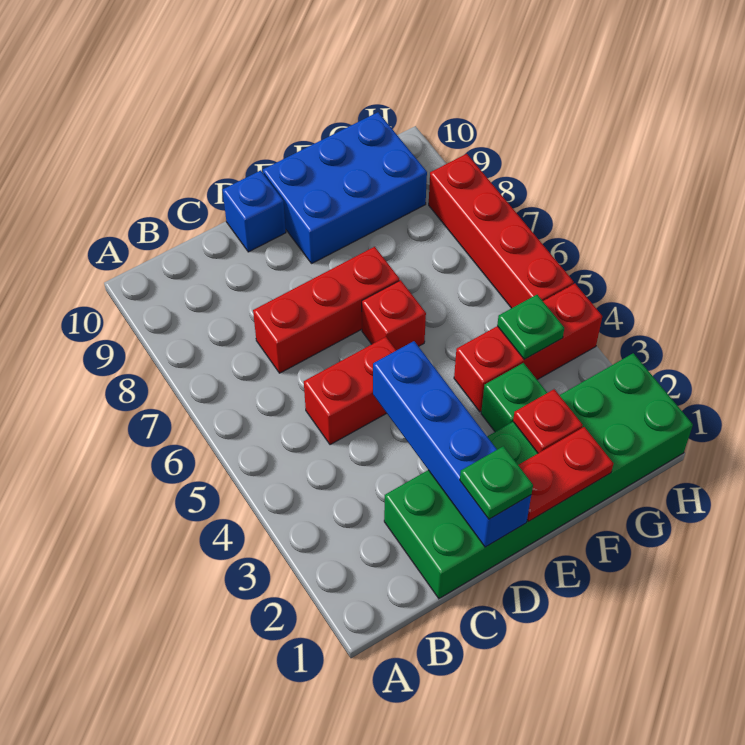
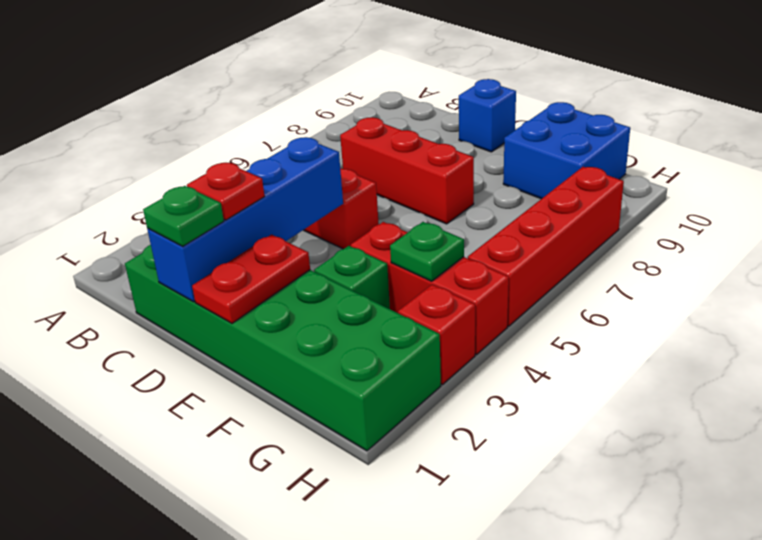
red 1x2 plate [518,427,613,521] -> red 1x2 plate turned to [192,235,310,323]
red 1x1 brick [362,280,426,350] -> red 1x1 brick moved to [398,284,475,384]
blue 2x3 brick [263,112,427,263] -> blue 2x2 brick [503,102,630,199]
red 1x1 plate [513,389,583,453] -> red 1x1 plate moved to [187,163,265,220]

